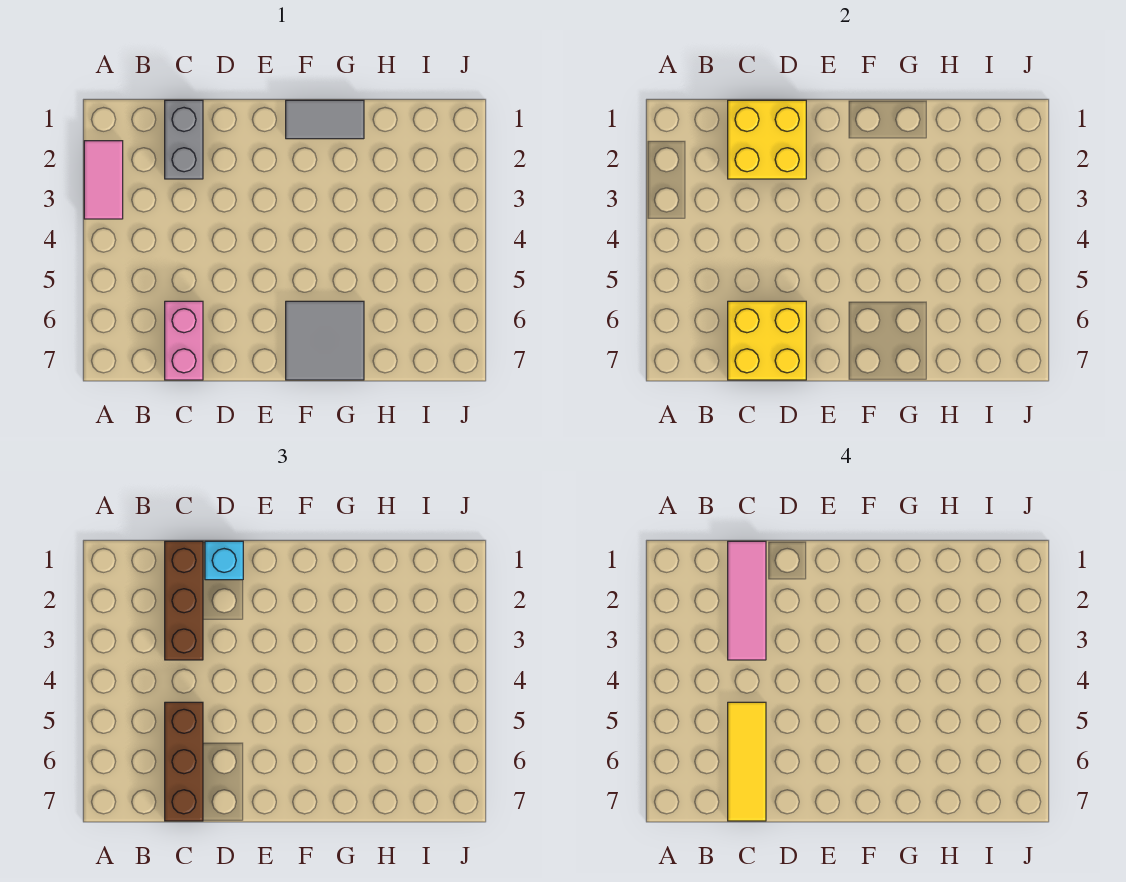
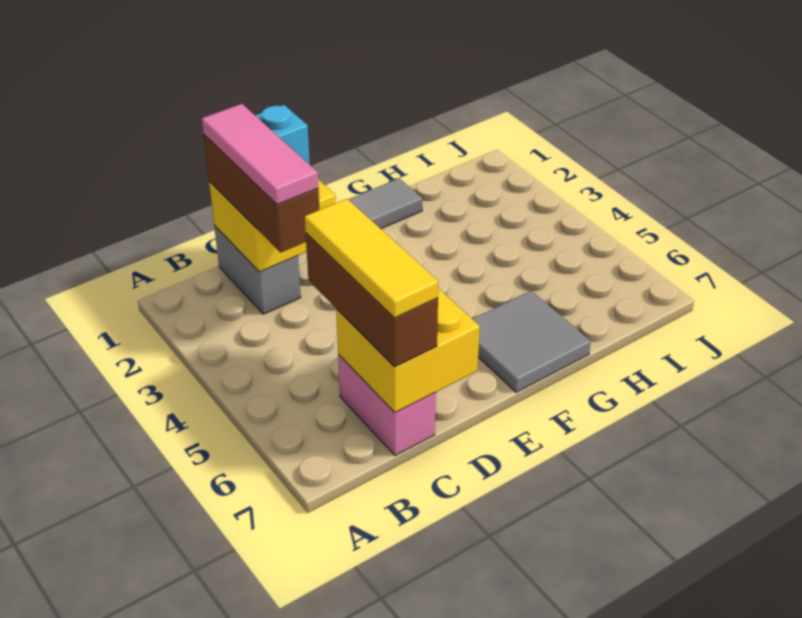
pink 1x2 tile [84,141,123,219] -> none

